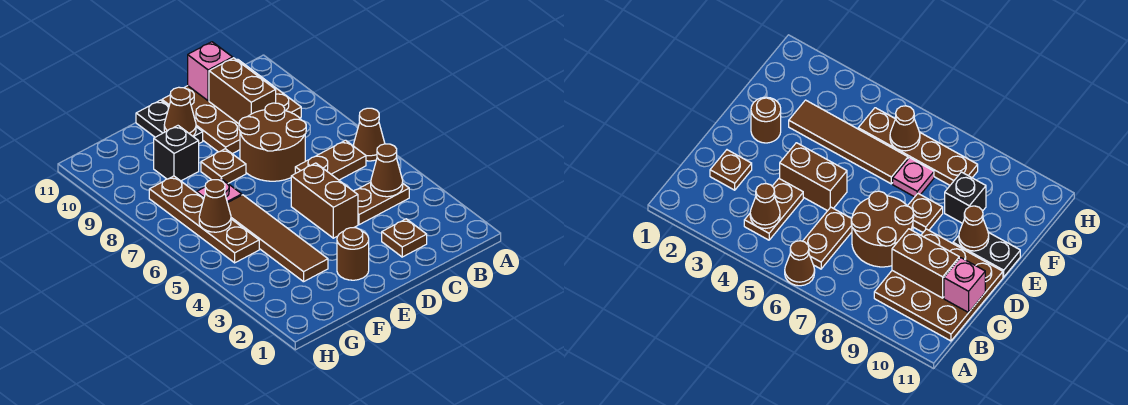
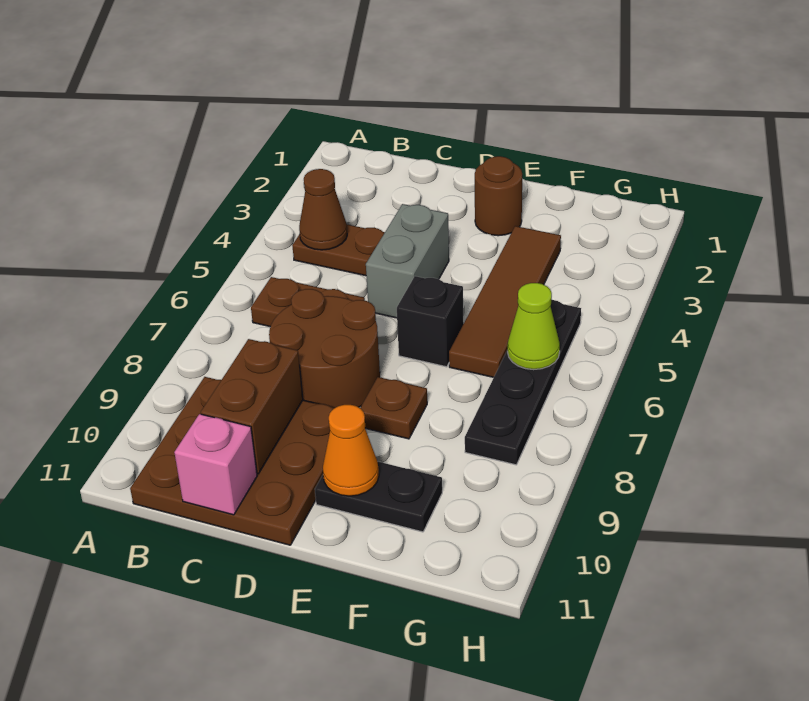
brown 1x1 cone [354,108,385,161] -> none
brown 1x1 plate [382,219,427,257] -> none
brown 1x2 brick [291,163,358,238] -> grey 1x2 brick [366,204,449,318]
black 1x2 plate [136,100,203,143] -> black 1x2 plate turned to [315,462,442,532]
brown 1x1 cone [164,87,196,136] -> orange 1x1 cone [323,405,379,496]
pink 1x1 plate [197,179,242,203] -> none
black 1x1 brick [154,126,199,181] -> black 1x1 brick moved to [397,276,464,367]
brown 1x4 plate [149,176,259,263] -> black 1x4 plate [465,300,581,465]
brown 1x1 cone [199,180,231,232] -> lime 1x1 cone [508,283,560,370]

